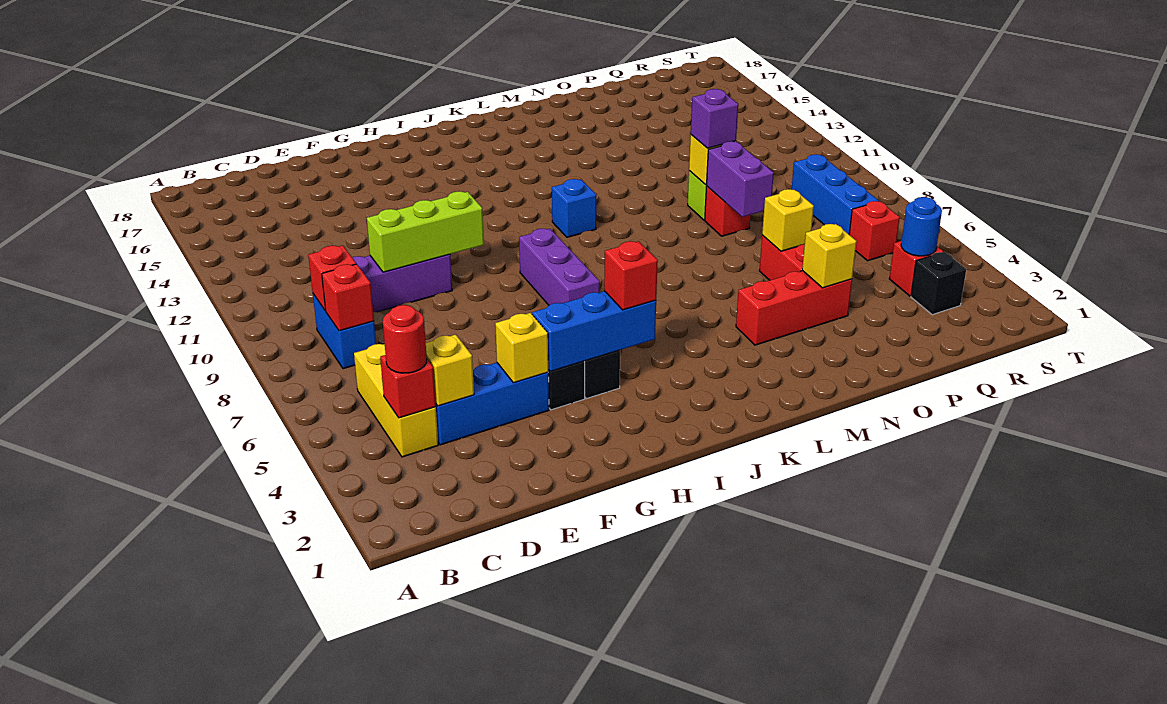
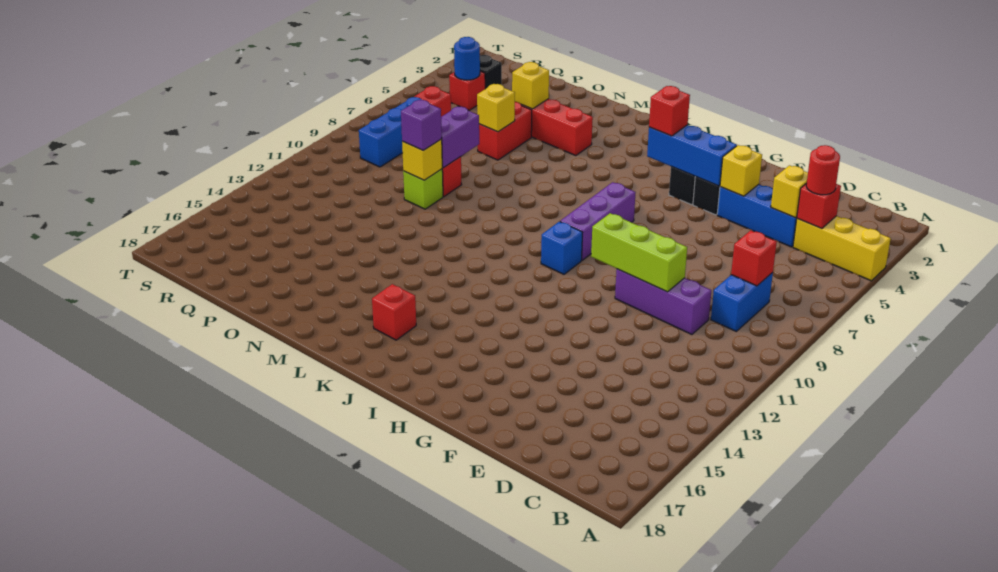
yellow 1x3 brick [354,344,438,457] -> yellow 1x3 brick turned to [793,216,891,281]
red 1x1 brick [308,245,356,311] -> red 1x1 brick moved to [372,284,416,340]
blue 1x1 brick [552,179,596,237] -> blue 1x1 brick moved to [541,222,583,274]

